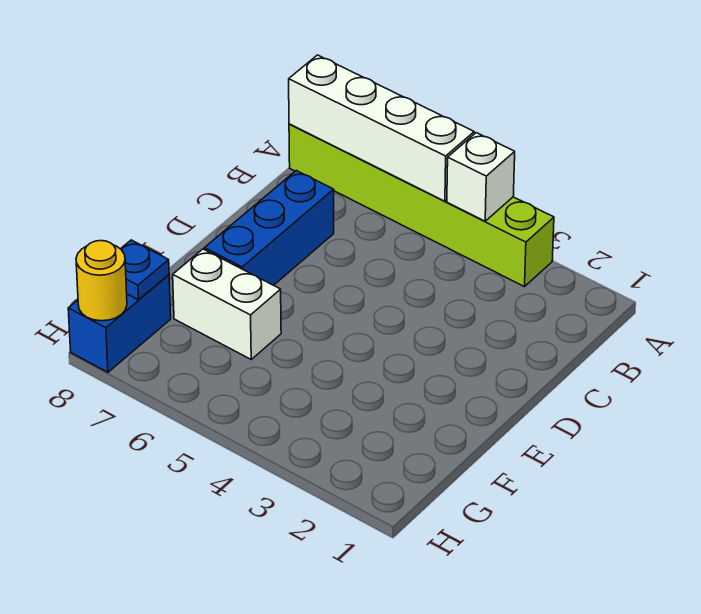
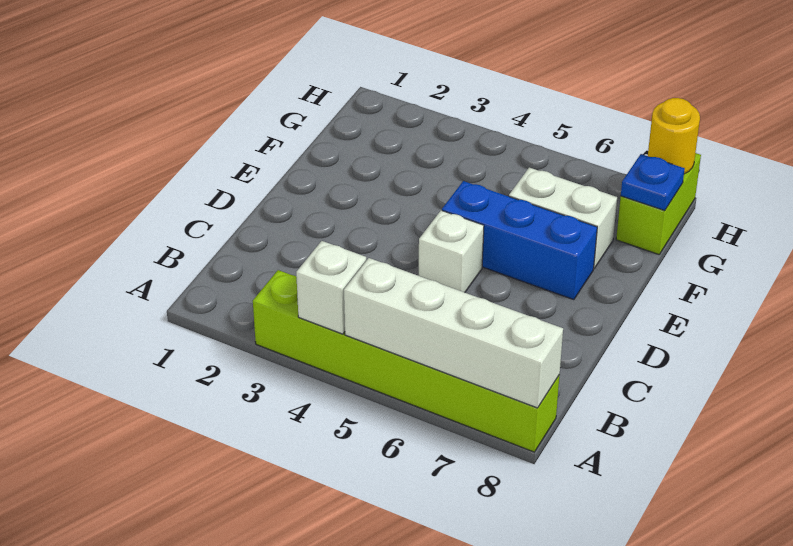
blue 1x3 brick [204,171,334,285] -> blue 1x3 brick turned to [442,181,597,300]
none -> white 1x1 brick [419,210,484,292]
blue 1x2 brick [68,275,171,372] -> lime 1x2 brick [616,153,701,254]

